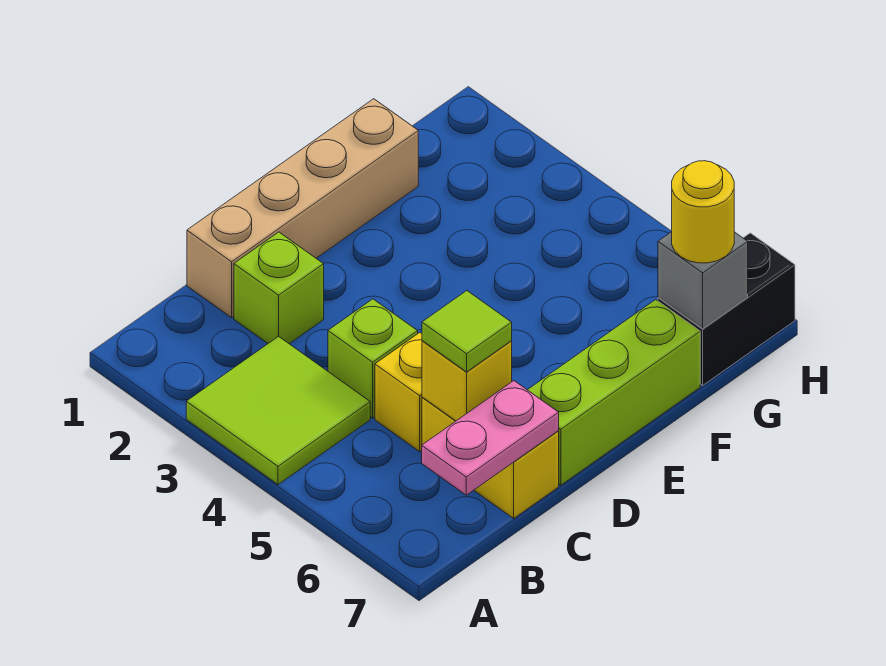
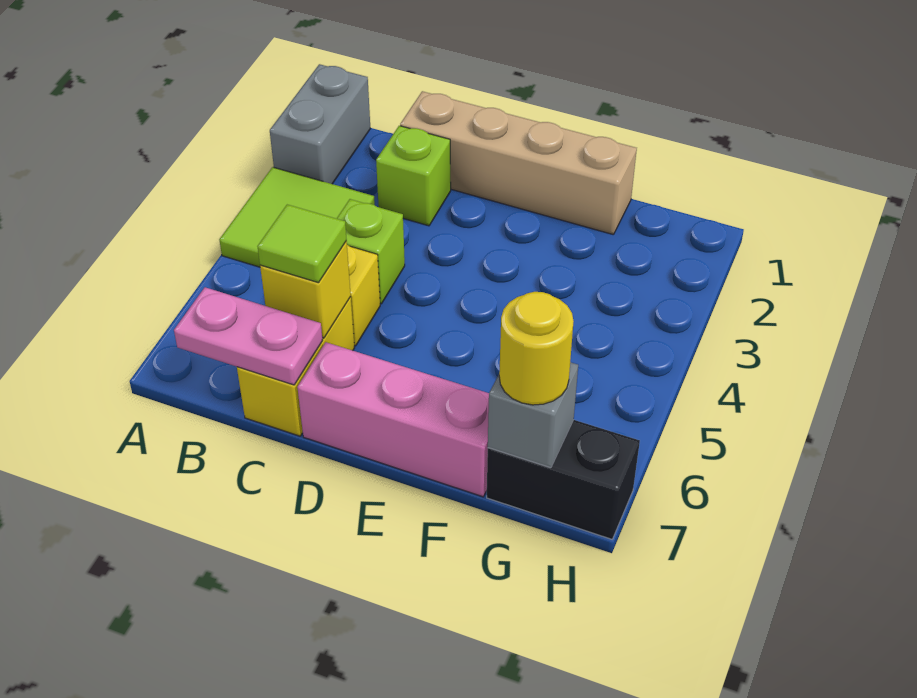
none -> grey 1x2 brick [270,64,370,184]
lime 1x3 brick [528,300,700,485] -> pink 1x3 brick [297,342,489,497]

